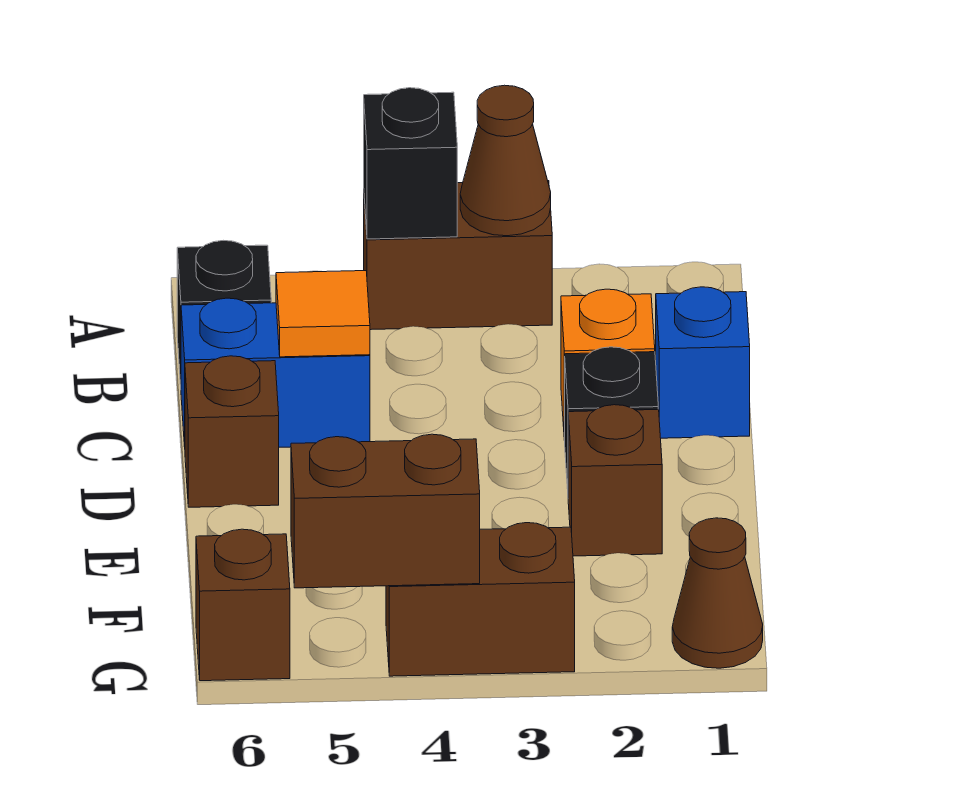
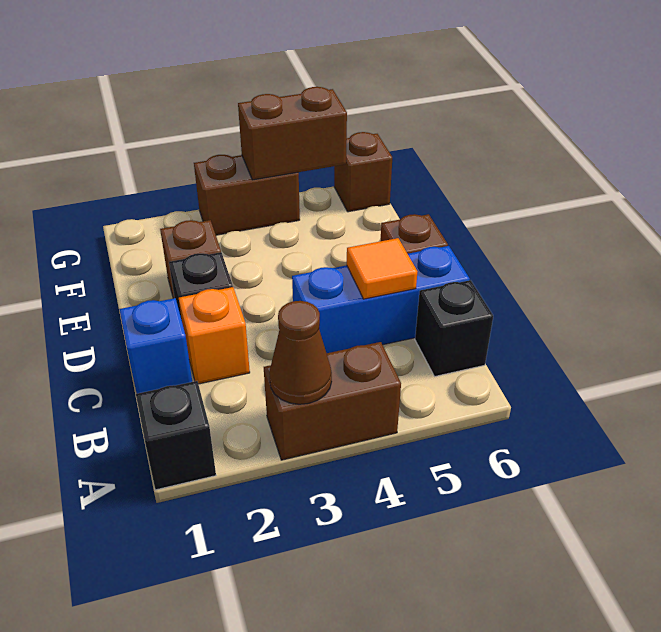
black 1x1 brick [364,88,457,239] -> black 1x1 brick moved to [136,381,216,490]
blue 1x2 brick [181,298,370,447] -> blue 1x3 brick [292,246,470,353]
brown 1x1 cone [672,518,763,668] -> none

